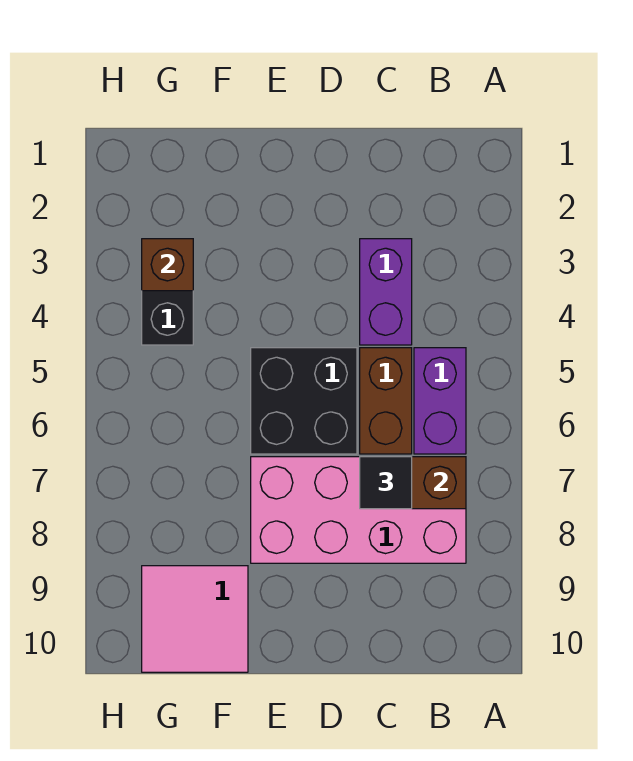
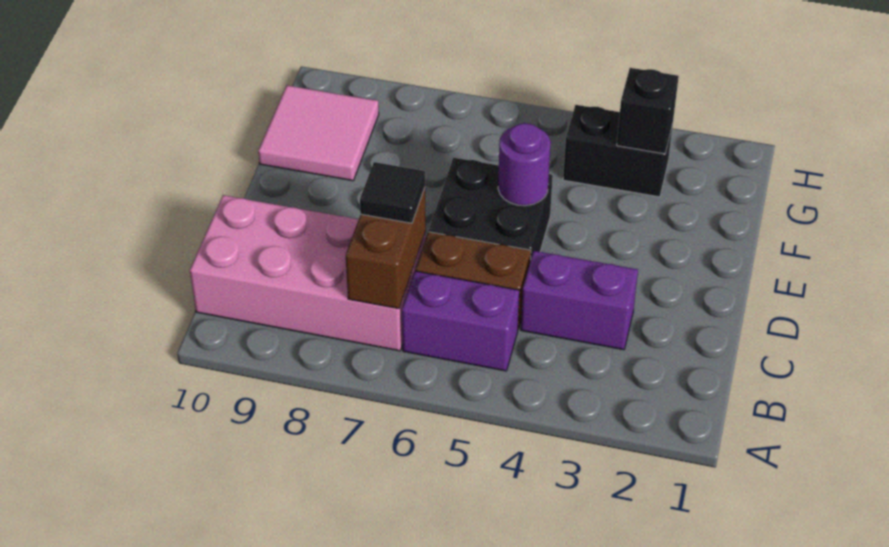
pink 2x4 brick [251,457,466,563] -> pink 2x4 brick turned to [190,195,426,351]
none -> purple 1x1 round brick [498,123,551,206]
brown 1x1 brick [142,239,193,291] -> black 1x1 brick [617,68,679,154]

